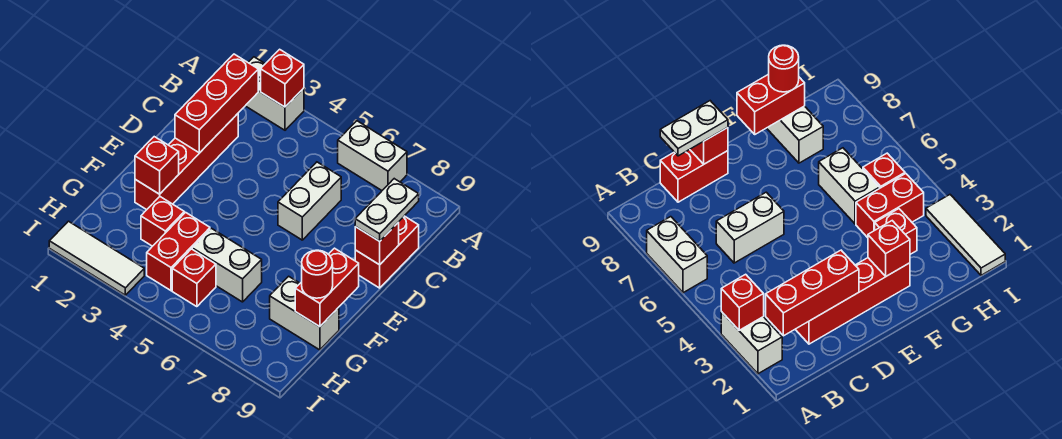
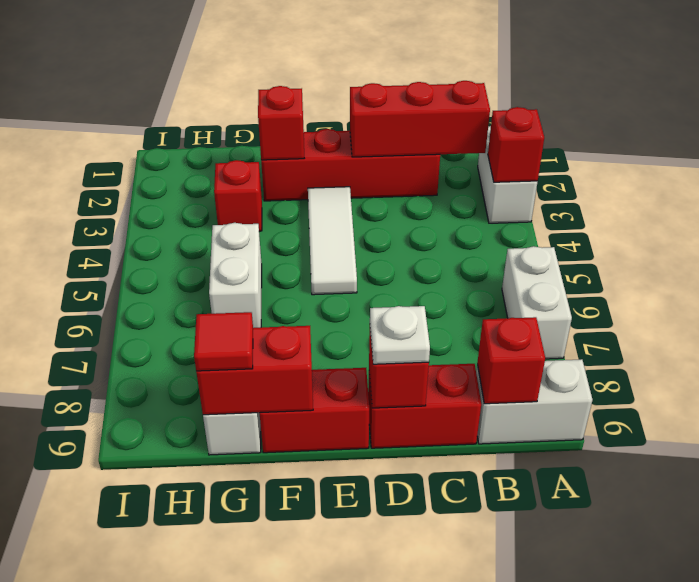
white 1x2 brick [278,162,341,240] -> white 1x2 brick moved to [476,359,593,444]
white 1x2 plate [355,179,419,241] -> white 1x1 plate [370,306,430,364]
red 1x2 brick [147,212,210,291] -> red 1x2 brick moved to [260,368,369,453]
red 1x1 round brick [302,250,333,298] -> red 1x1 tile [194,312,253,371]
red 1x1 brick [172,249,216,307] -> red 1x1 brick moved to [477,317,545,404]
white 1x3 tile [49,221,144,295] -> white 1x3 tile moved to [308,187,357,295]

